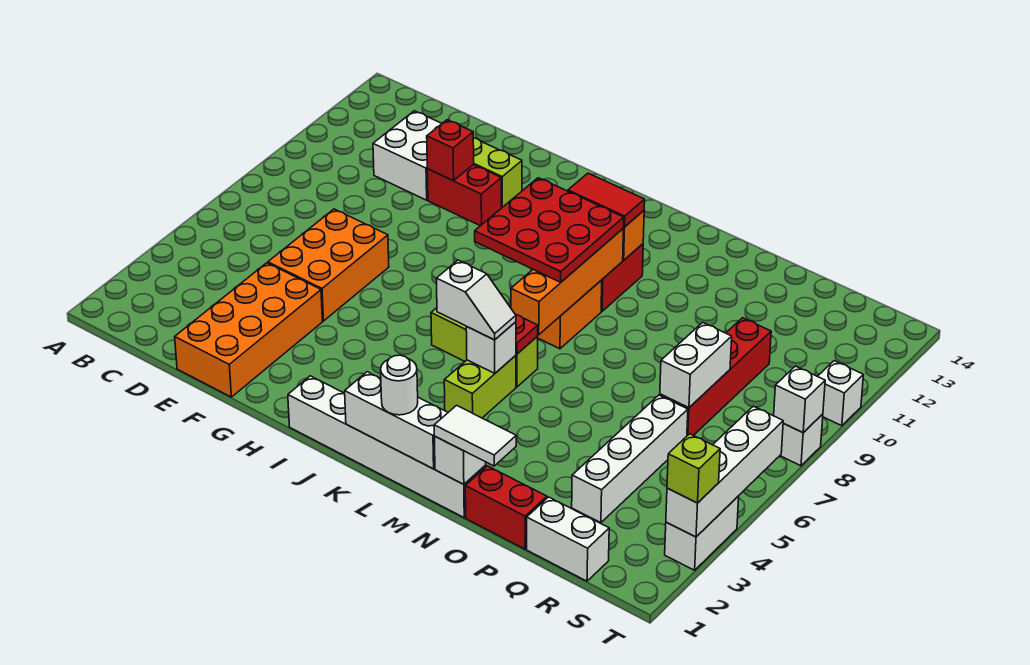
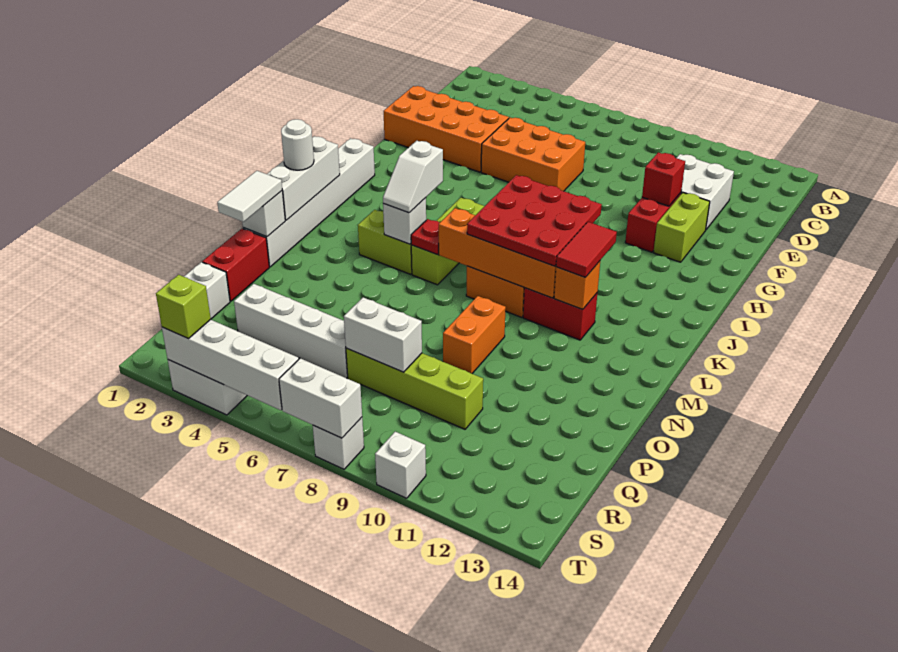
none -> orange 1x2 brick [443,296,506,373]
red 1x4 brick [660,318,771,436] -> lime 1x4 brick [346,348,483,429]
white 1x1 brick [774,366,825,433] -> white 1x2 brick [279,358,362,438]

